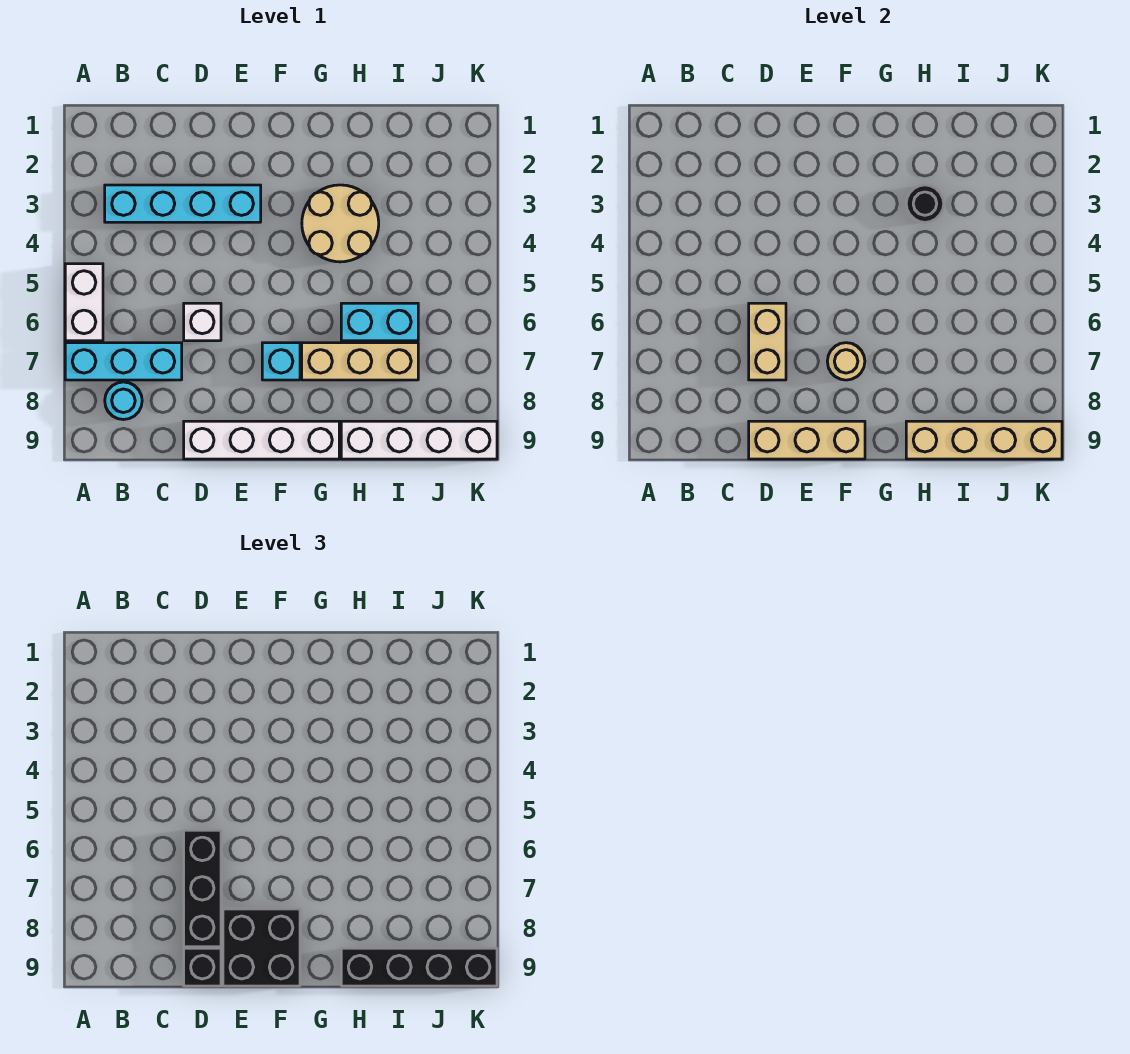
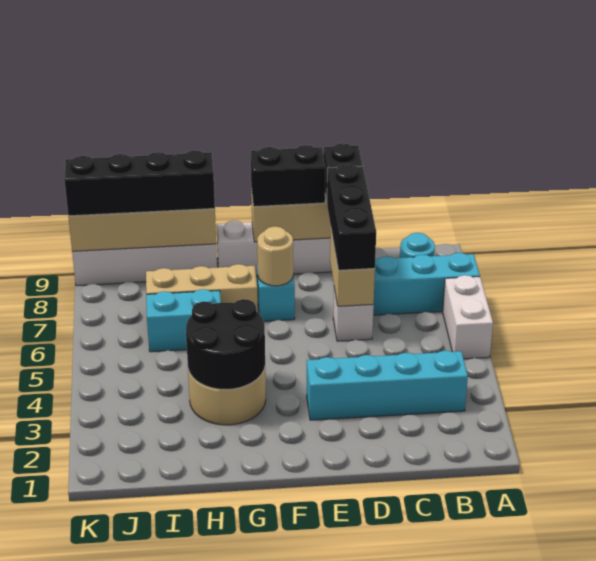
black 2x2 brick [223,909,300,986] -> black 1x2 brick [251,145,325,207]
black 1x1 round brick [906,185,944,222] -> black 2x2 round brick [186,299,265,389]

